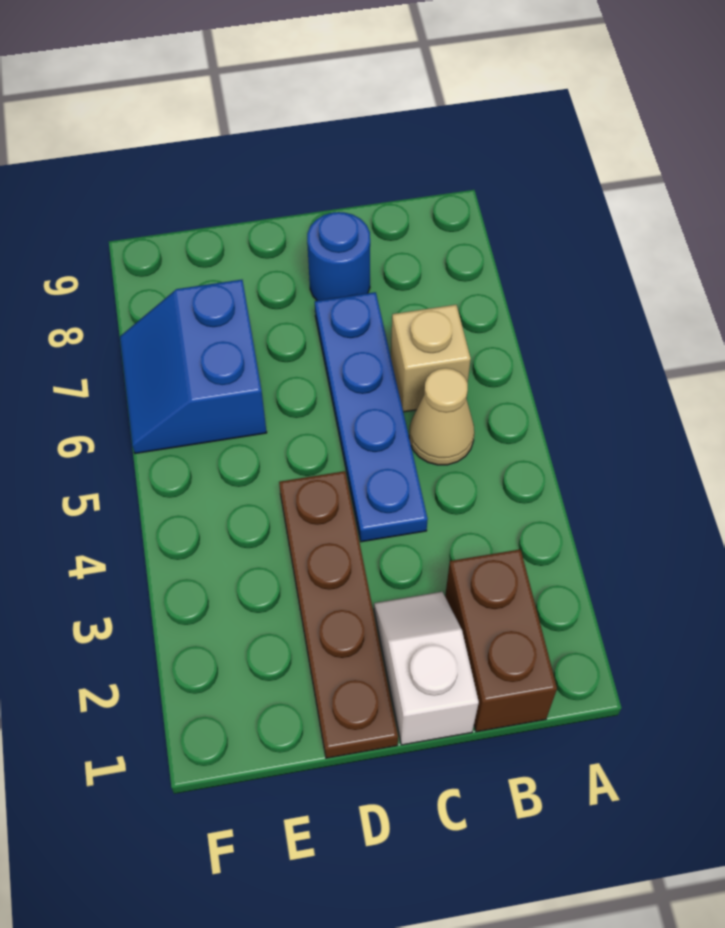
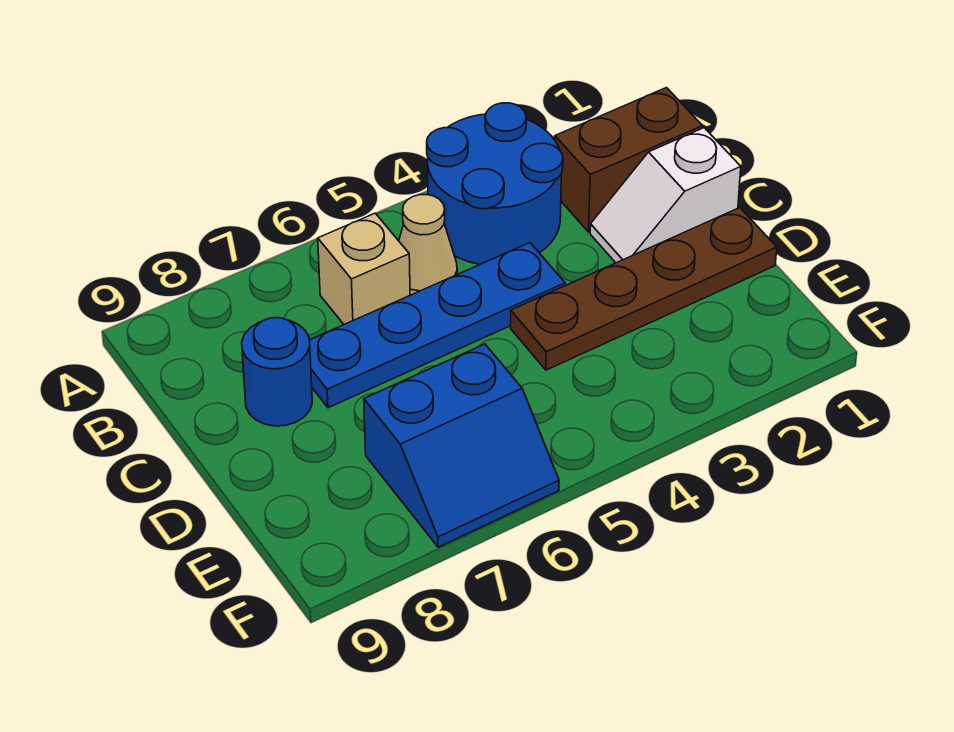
none -> blue 2x2 round brick [427,103,563,264]

